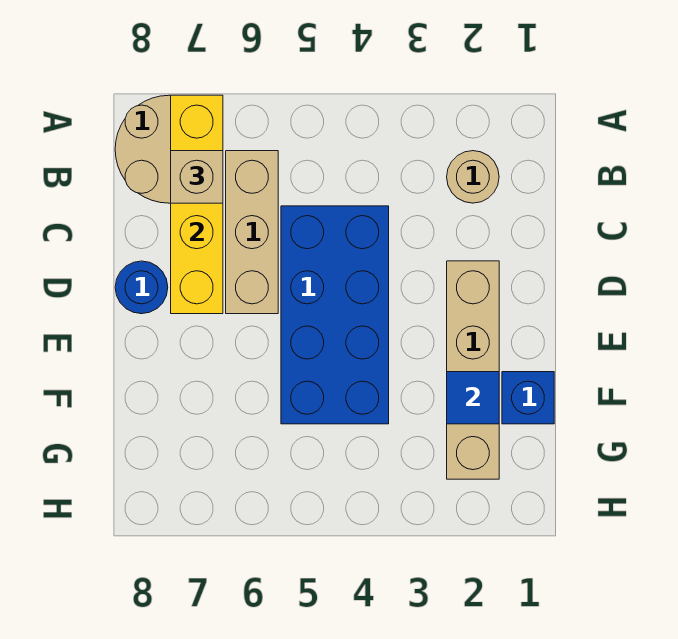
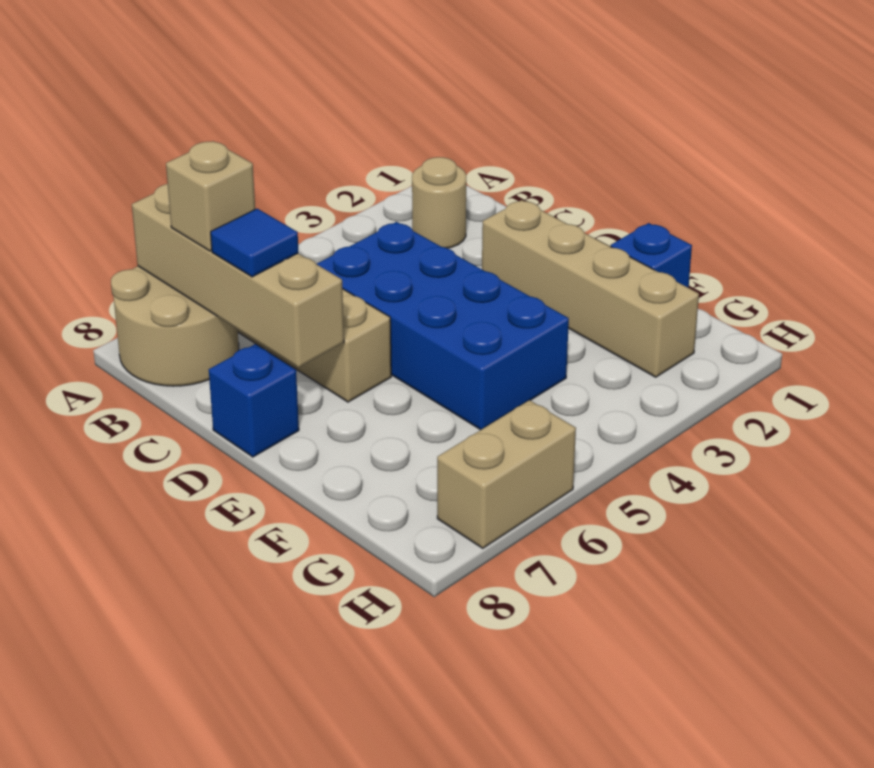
yellow 1x4 brick [171,95,223,314] -> tan 1x4 brick [132,184,344,368]
blue 1x1 round brick [115,261,168,314] -> blue 1x1 brick [209,344,299,457]
blue 1x1 tile [447,372,499,424] -> blue 1x1 tile moved to [211,209,299,277]
none -> tan 1x2 brick [437,400,576,548]

